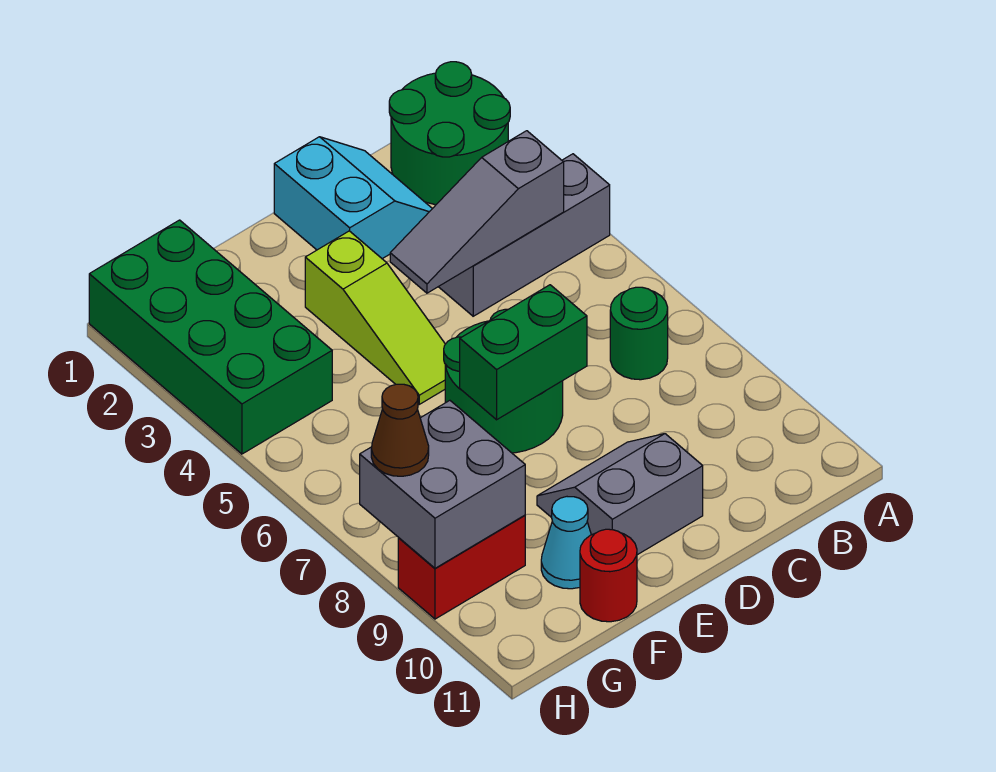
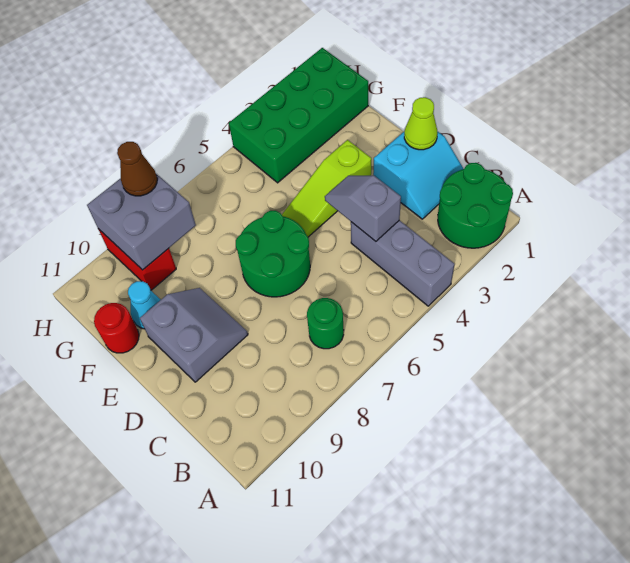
grey 1x3 slope [390,131,564,293] -> grey 1x2 slope [325,176,401,241]
none -> lime 1x1 cone [404,97,438,150]
green 1x2 brick [460,285,587,420] -> none

